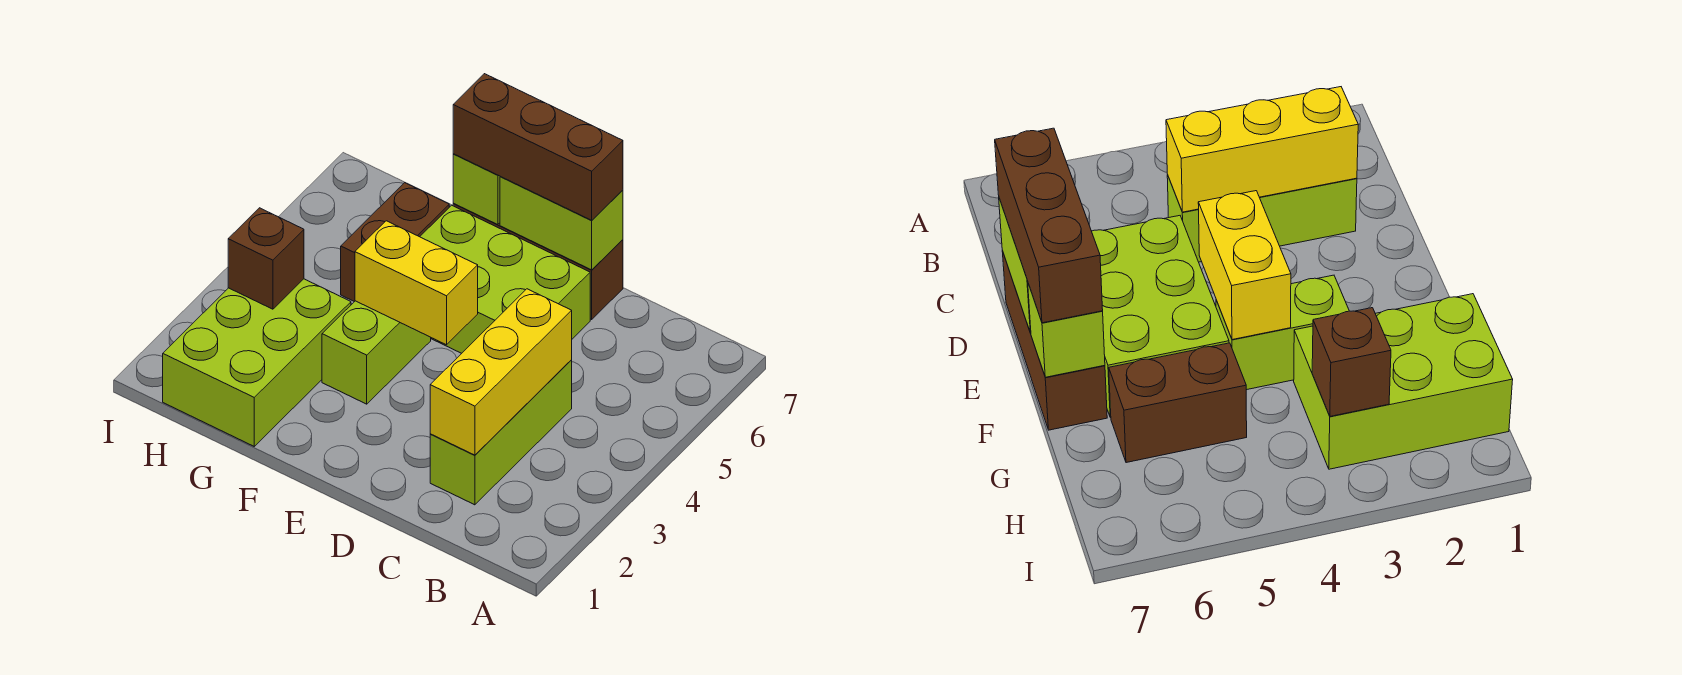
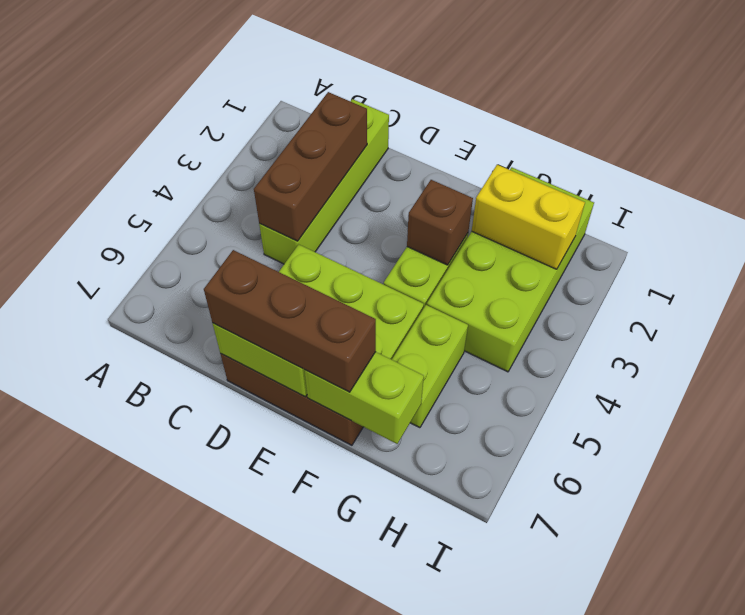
lime 1x3 brick [430,360,572,505] -> lime 1x4 brick [259,99,389,264]
yellow 1x3 brick [430,289,572,455] -> brown 1x3 brick [254,92,367,241]
yellow 1x2 brick [355,221,478,345] -> yellow 1x2 brick moved to [472,165,585,269]
lime 1x1 brick [453,154,500,225] -> lime 1x2 brick [304,352,424,444]
lime 2x3 brick [163,279,351,446] -> lime 2x4 brick [427,167,594,372]
brown 1x2 brick [341,183,449,302] -> lime 1x2 brick [392,305,468,428]
brown 1x1 brick [228,208,304,309] -> brown 1x1 brick moved to [407,180,473,265]

